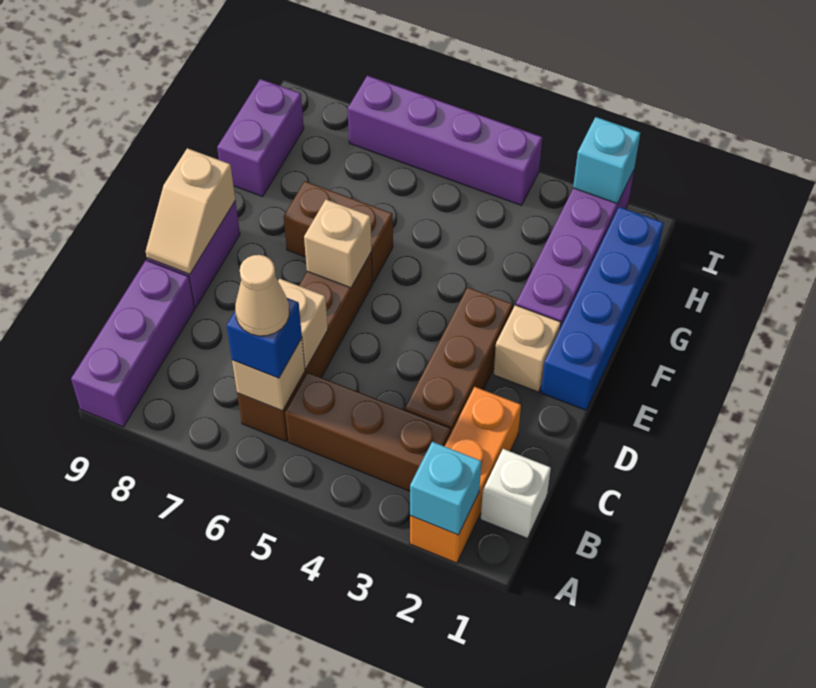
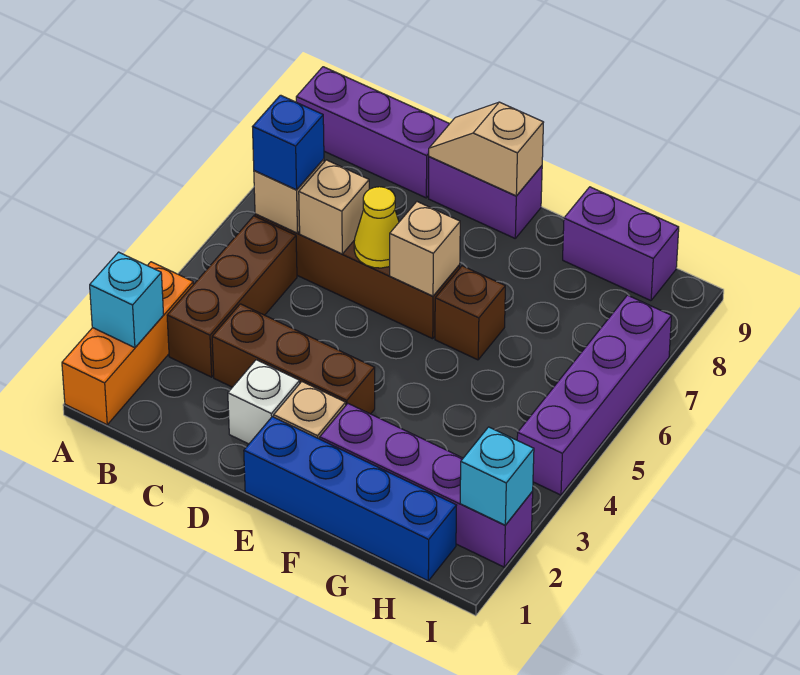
orange 1x3 brick [410,387,521,563] -> orange 1x3 brick turned to [62,262,193,425]
white 1x1 brick [481,449,551,538] -> white 1x1 brick moved to [228,360,300,444]
tan 1x1 cone [235,255,289,336] -> none
none -> yellow 1x1 cone [354,187,399,268]
brown 1x2 brick [284,181,393,283] -> brown 1x1 brick [435,266,505,360]

